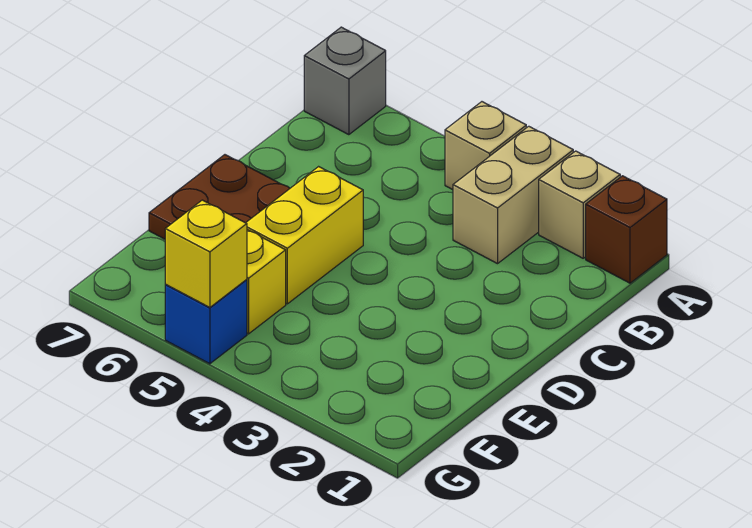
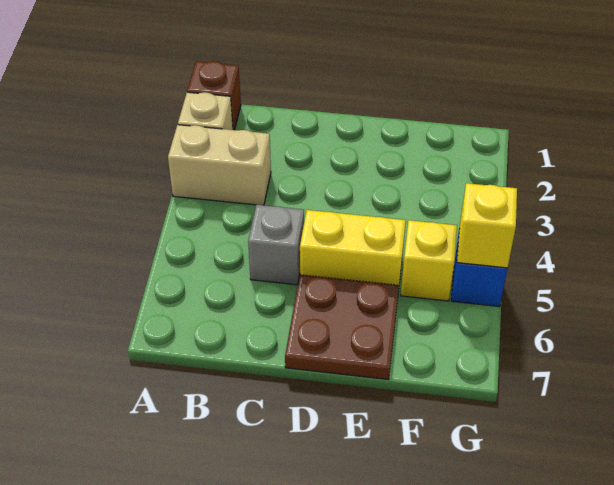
tan 1x1 brick [445,102,526,190] -> none
grey 1x1 brick [304,27,386,135] -> grey 1x1 brick moved to [248,205,304,285]

